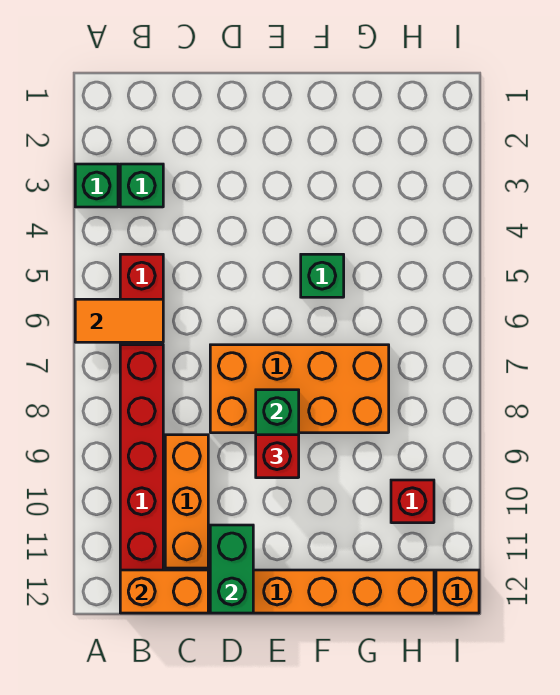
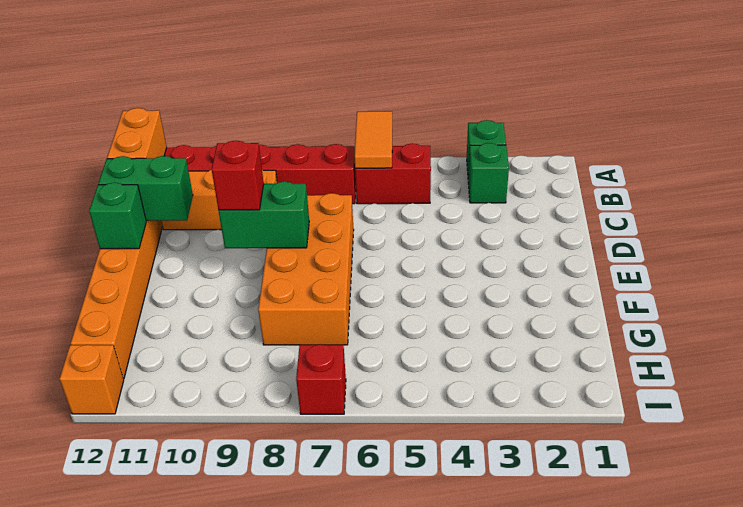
green 1x1 brick [301,254,344,297] -> green 1x1 brick moved to [89,183,146,249]
red 1x1 brick [391,480,434,523] -> red 1x1 brick moved to [296,344,346,414]

